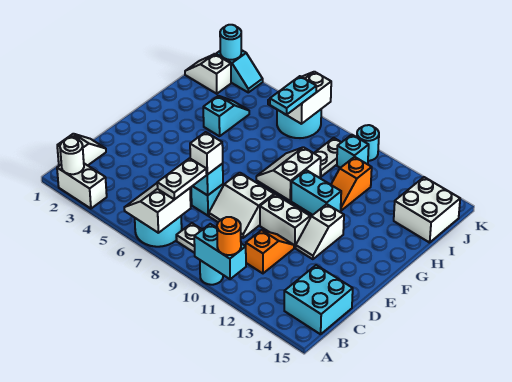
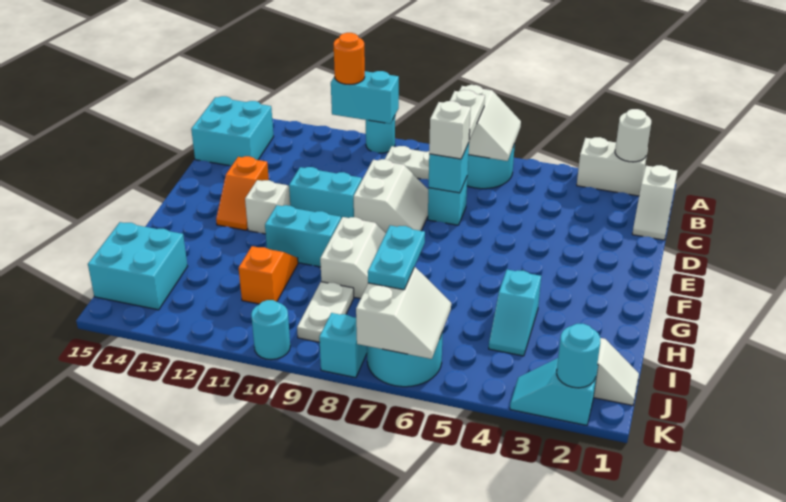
orange 1x2 slope [246,230,294,273] -> orange 1x2 slope moved to [216,156,269,230]
white 2x2 slope [209,173,274,238] -> white 2x2 slope turned to [354,159,428,233]
white 1x2 brick [260,194,310,248] -> cyan 1x2 brick [289,167,362,219]
white 2x2 brick [394,177,460,243] -> cyan 2x2 brick [88,222,188,310]
cyan 1x1 brick [337,135,369,168] -> cyan 1x1 brick moved to [319,313,367,378]

